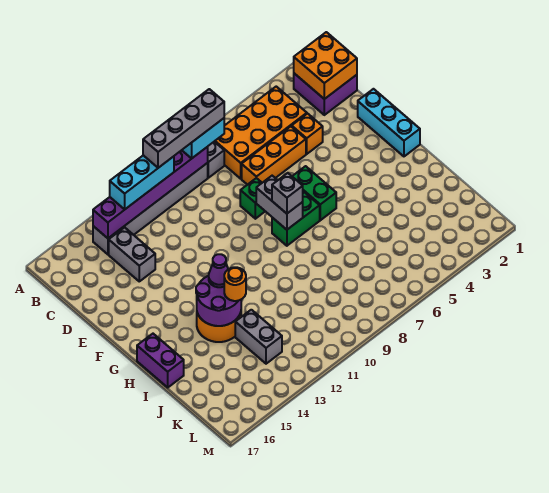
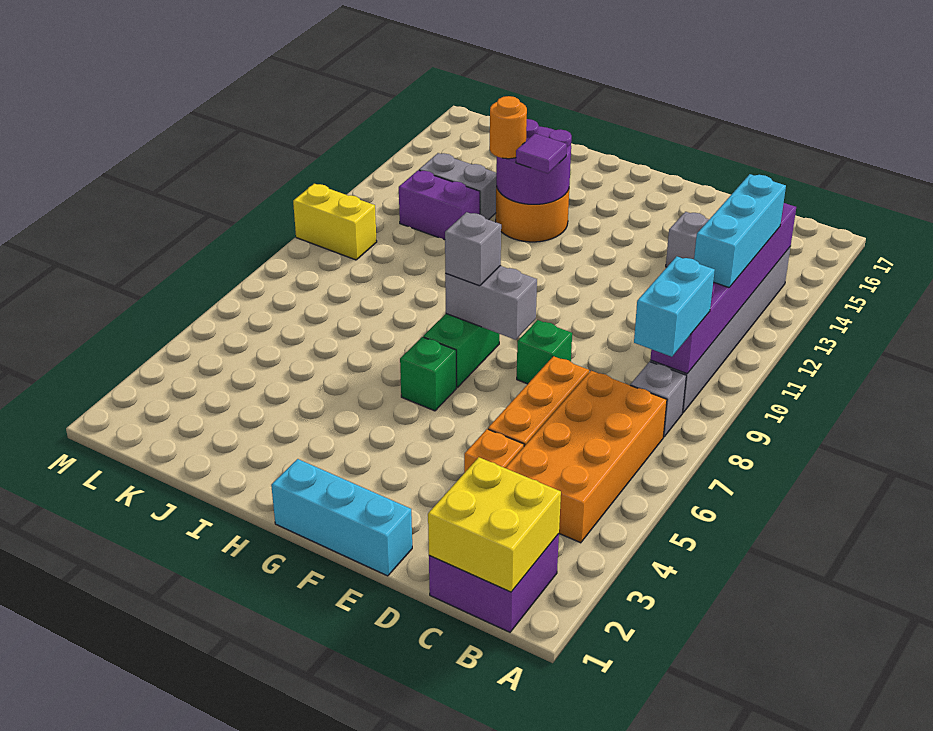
orange 2x2 brick [294,32,357,99] -> yellow 2x2 brick [428,457,561,592]
grey 1x4 brick [143,89,224,168] -> none
green 1x2 brick [292,166,336,220] -> green 1x1 brick [400,337,456,411]
purple 1x1 cone [209,254,228,287] -> purple 1x1 tile [516,134,567,173]
purple 1x2 brick [137,334,184,387] -> purple 1x2 brick moved to [399,170,480,240]
none -> yellow 1x2 brick [293,184,377,260]

